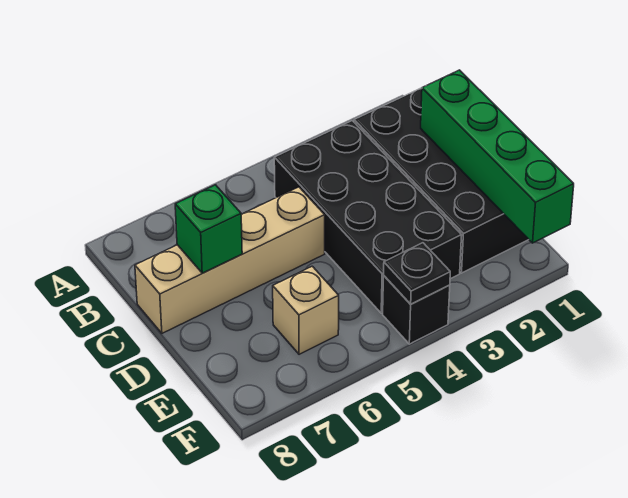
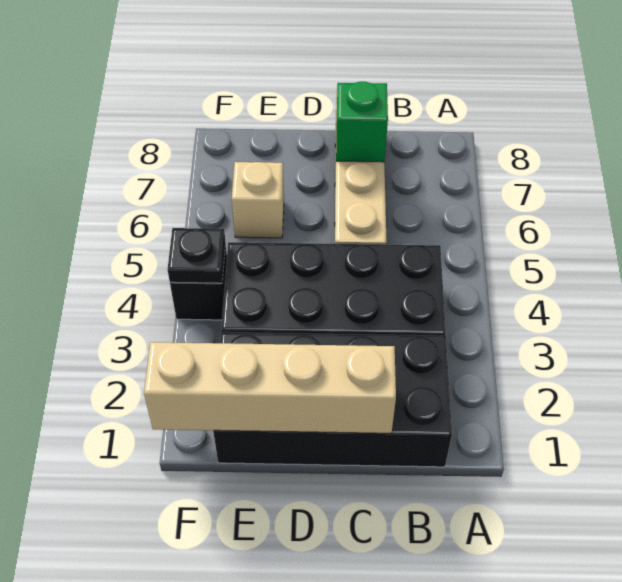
green 1x4 brick [421,70,574,243] -> tan 1x4 brick [144,342,396,433]

